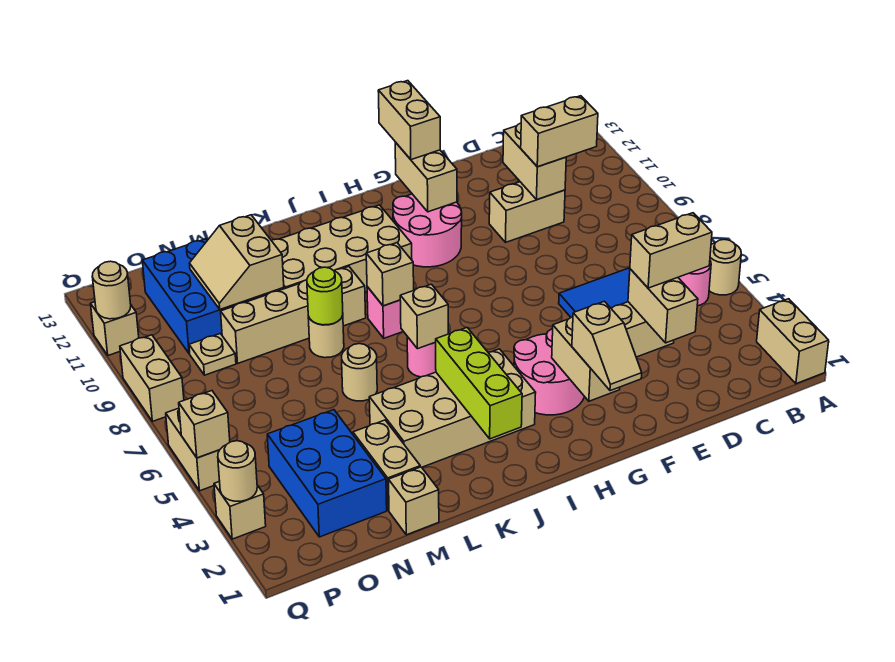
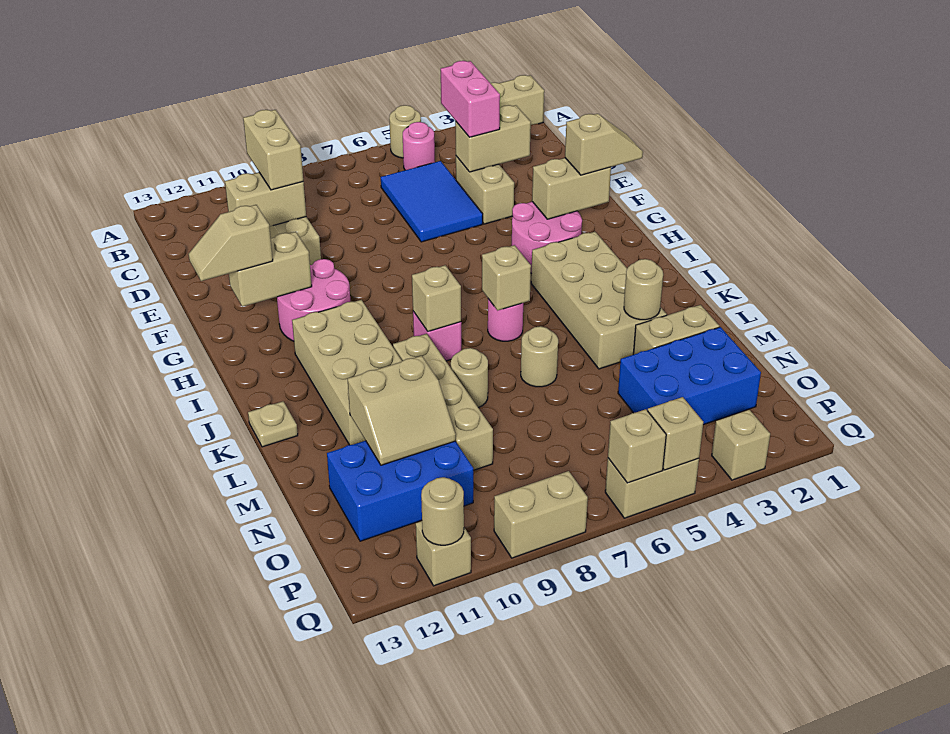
tan 1x2 brick [630,213,712,288] -> pink 1x2 brick [441,61,500,137]
tan 1x2 brick [378,81,440,160] -> tan 1x2 slope [189,205,273,281]
lime 1x3 brick [436,328,522,439] -> none
lime 1x1 round brick [307,267,343,325] -> none
tan 1x1 brick [389,467,439,535] -> tan 1x1 brick moved to [608,409,666,483]
tan 1x1 plate [189,334,236,375] -> tan 1x1 plate moved to [248,401,298,447]
tan 1x1 round brick [218,441,257,501] -> tan 1x1 round brick moved to [624,259,663,320]

